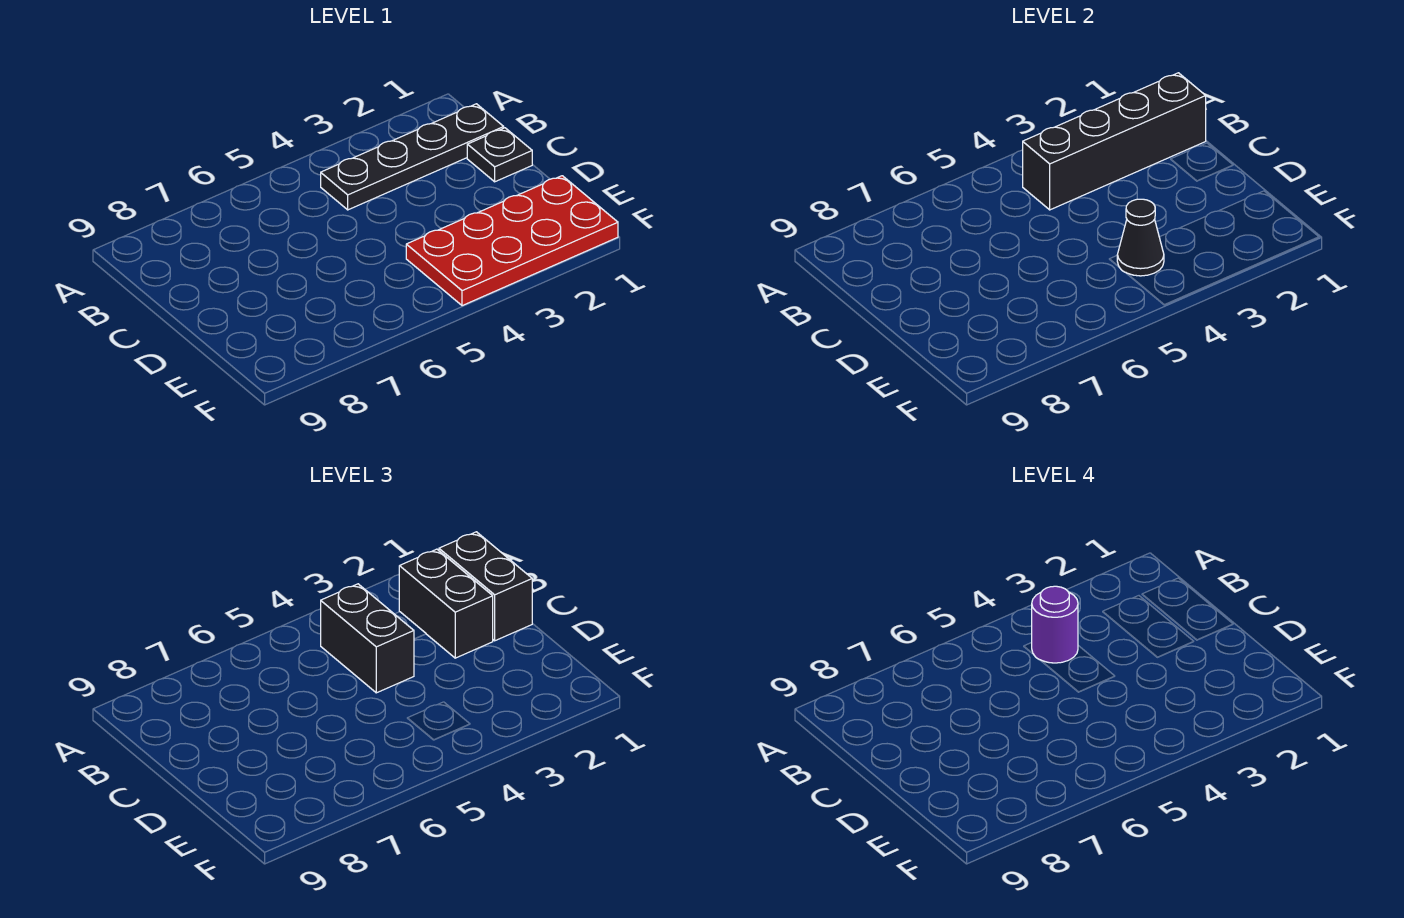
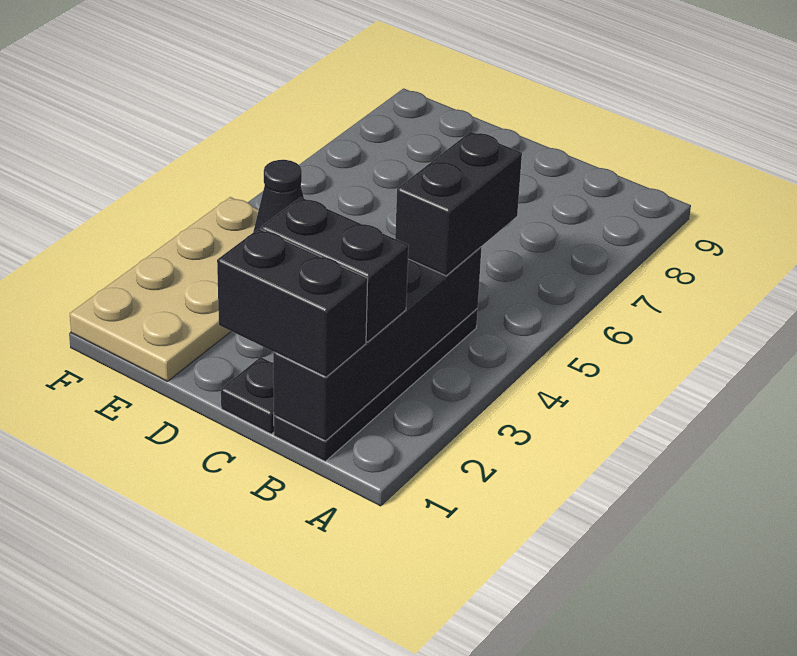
black 1x2 brick [321,584,414,693] -> black 1x2 brick turned to [395,132,522,276]
purple 1x1 round brick [1032,586,1078,663] -> none
red 2x4 plate [406,176,618,306] -> tan 2x4 plate [70,197,258,381]

